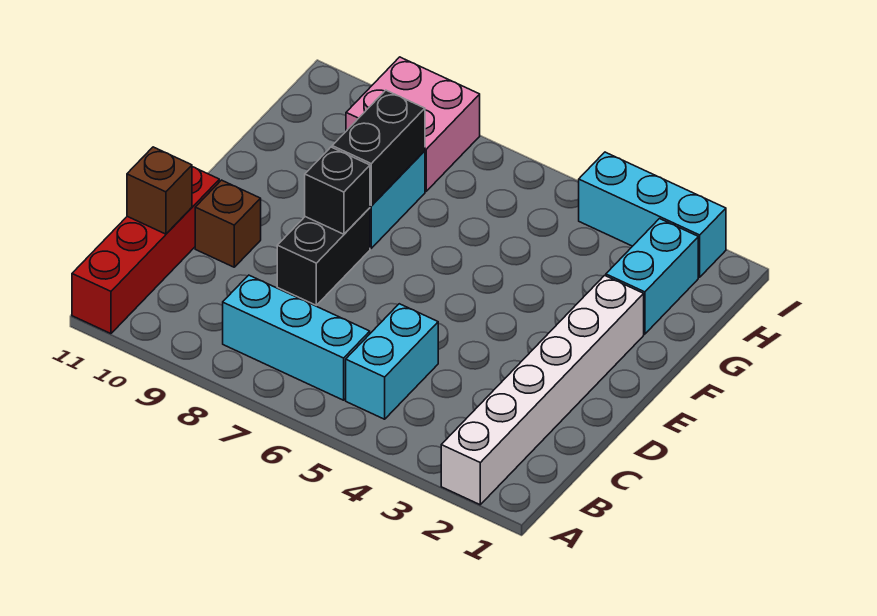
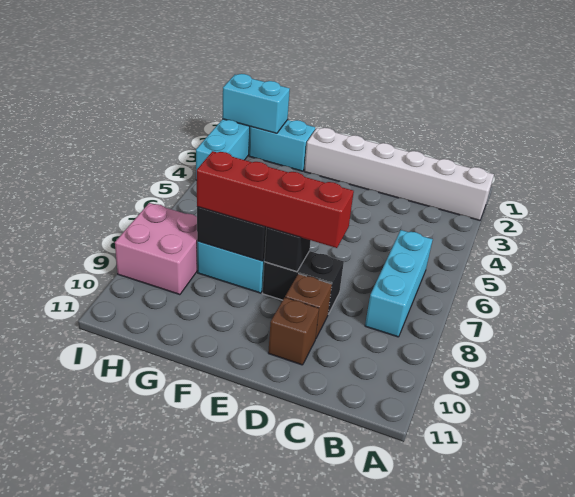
red 1x4 brick [72,167,219,334] -> red 1x4 brick moved to [197,151,354,248]
cyan 1x2 brick [346,304,438,419] -> cyan 1x2 brick moved to [222,74,290,133]
brown 1x1 brick [127,147,192,234] -> brown 1x1 brick moved to [285,274,332,338]

